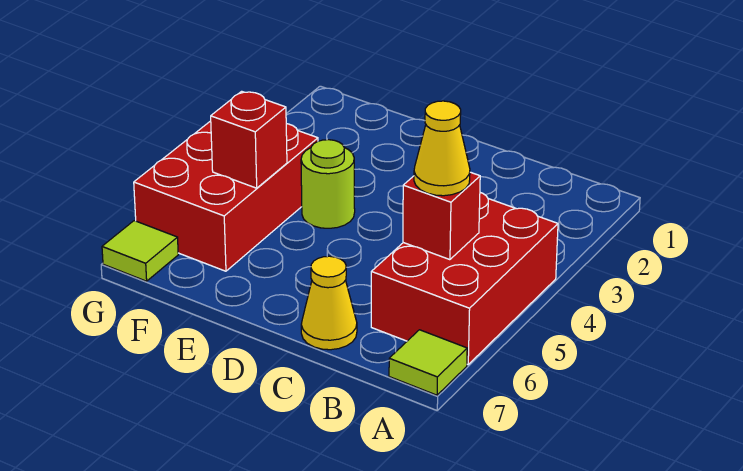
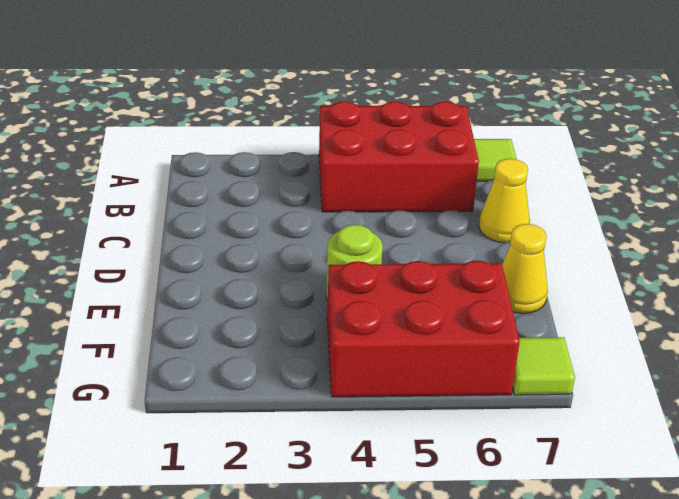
red 1x1 brick [403,172,480,260] -> none
yellow 1x1 cone [414,101,470,196] -> yellow 1x1 cone moved to [502,224,548,313]
red 1x1 brick [211,91,287,188] -> none

